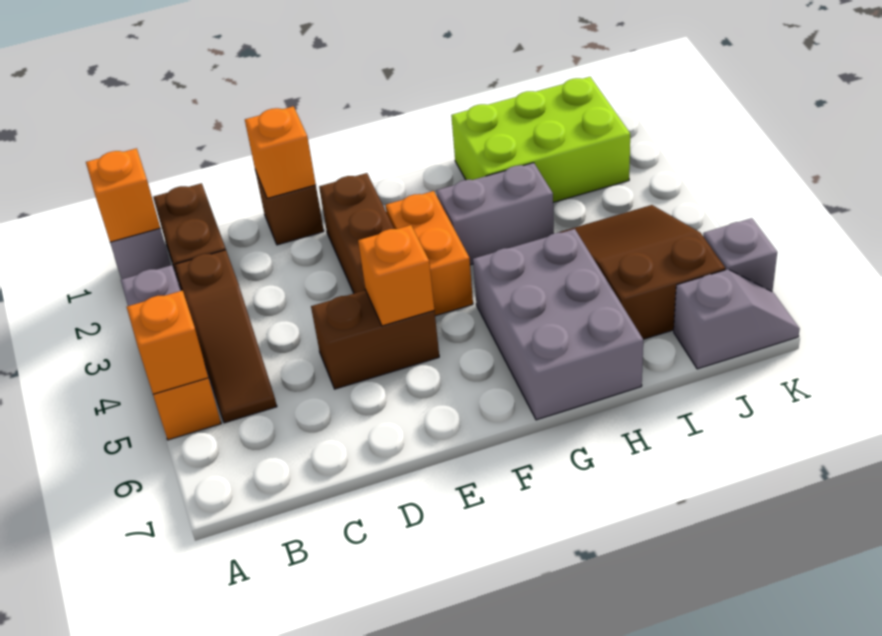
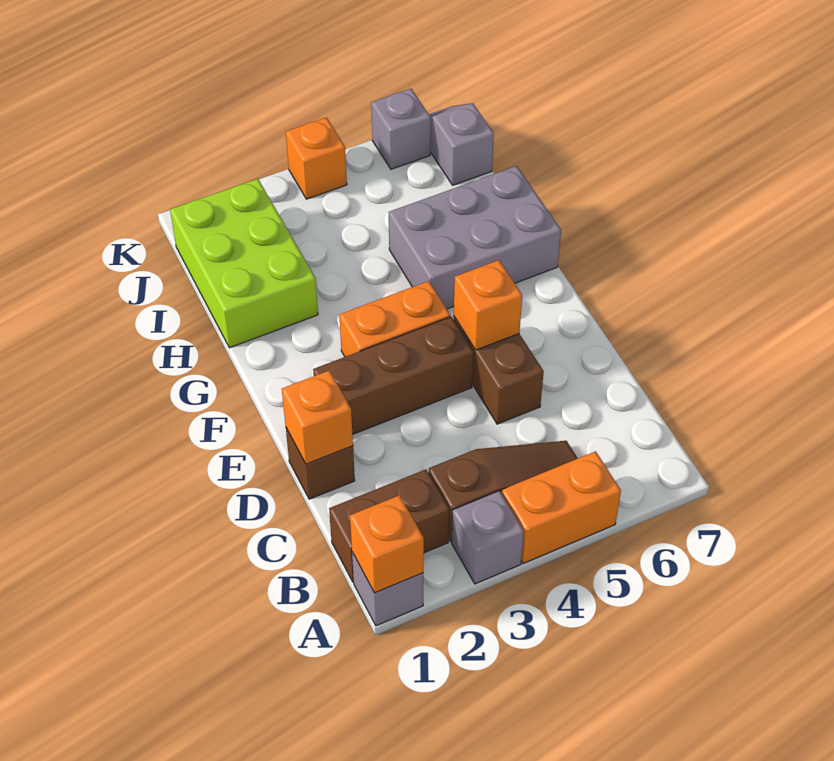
orange 1x1 brick [127,291,209,394] -> orange 1x1 brick moved to [286,118,347,199]
grey 1x2 brick [436,163,554,265] -> none
brown 2x3 slope [558,205,725,339] -> none

